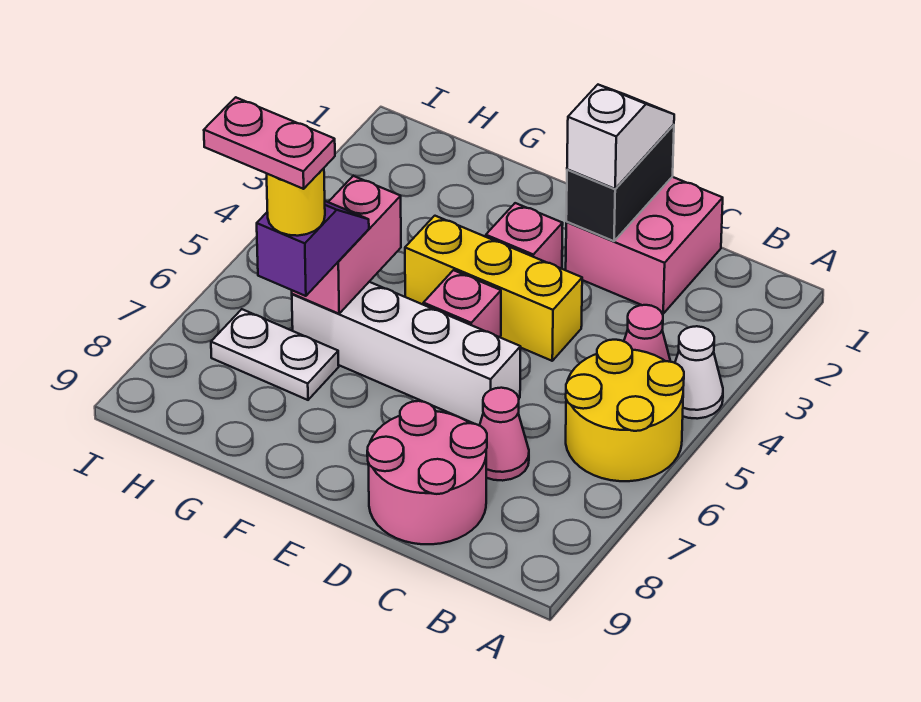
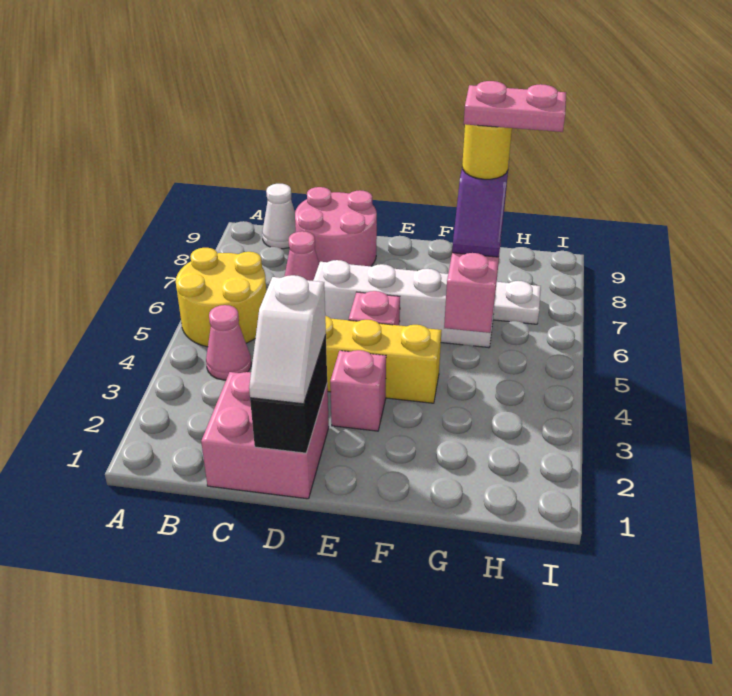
white 1x1 cone [675,326,723,419] -> white 1x1 cone moved to [262,184,296,249]

